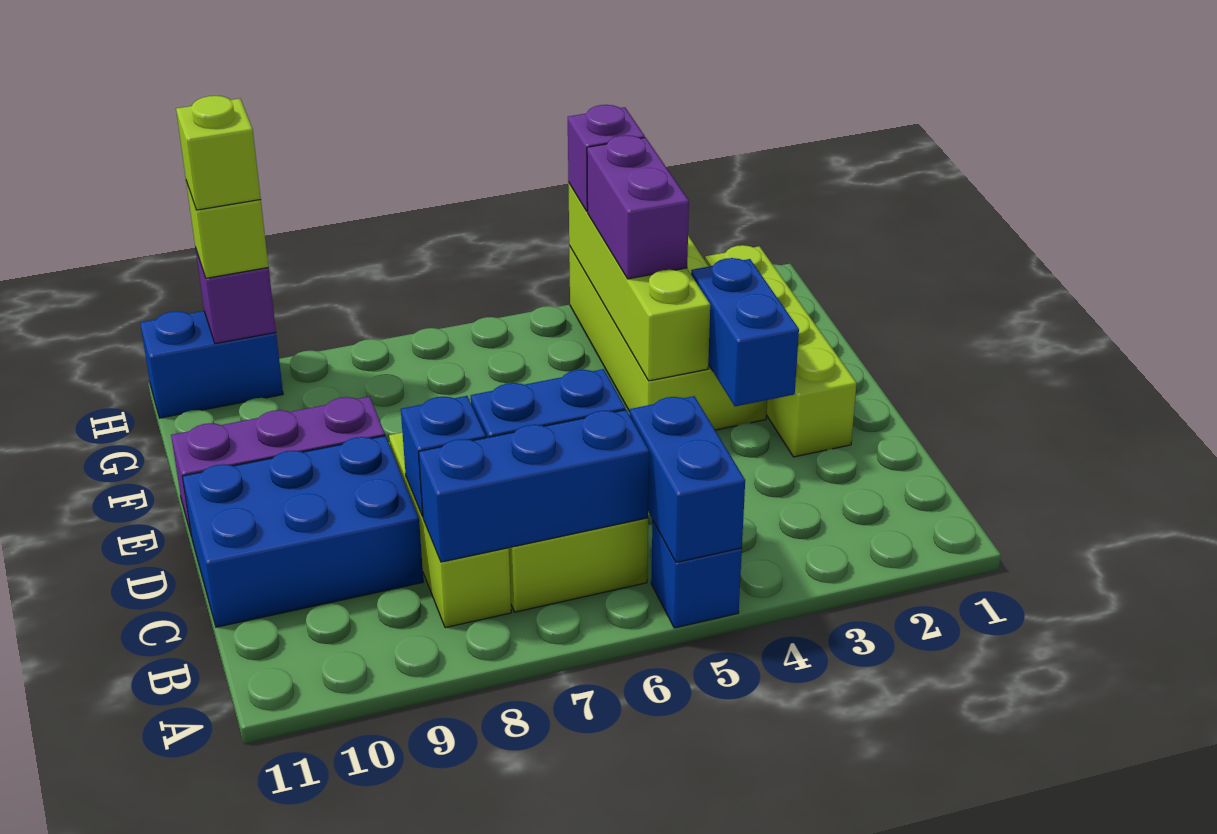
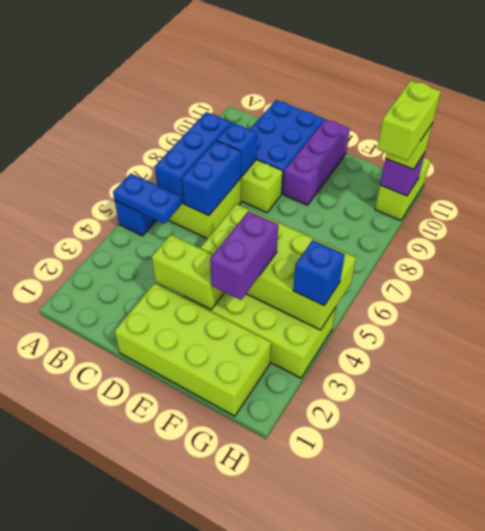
blue 1x2 brick [630,396,745,562] -> blue 1x2 plate [113,174,182,224]
lime 1x4 brick [705,245,857,457] -> lime 2x4 brick [115,283,271,416]
blue 1x2 brick [691,258,799,406] -> lime 1x2 brick [152,235,225,310]
lime 1x4 brick [568,183,710,381] -> lime 2x4 brick [201,204,356,330]
purple 1x2 brick [587,135,689,279] -> purple 1x2 brick turned to [210,211,278,300]
purple 1x1 brick [568,105,645,212] -> blue 1x1 brick [293,240,345,305]
blue 1x2 brick [140,311,283,418] -> lime 1x2 brick [375,157,430,221]
lime 1x1 brick [176,96,261,210] -> lime 1x2 brick [377,81,441,161]

